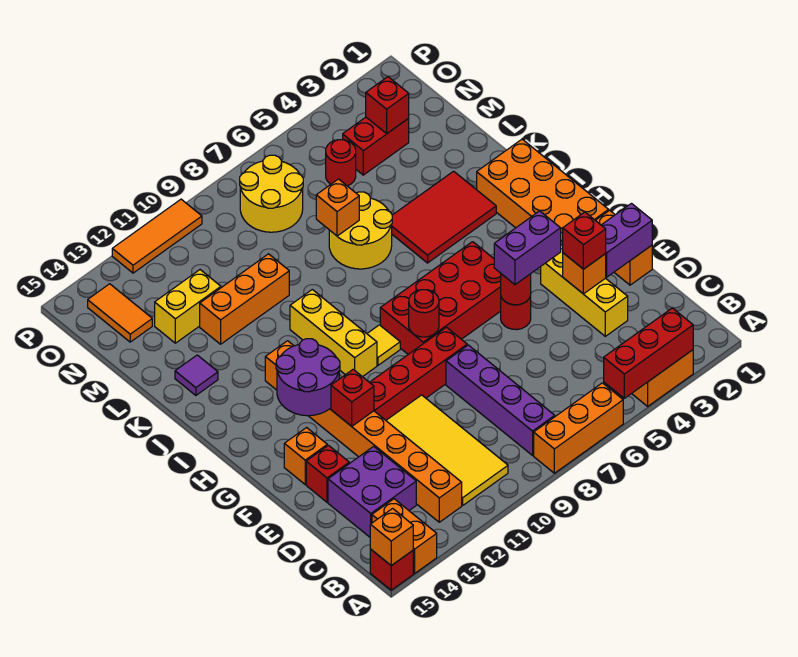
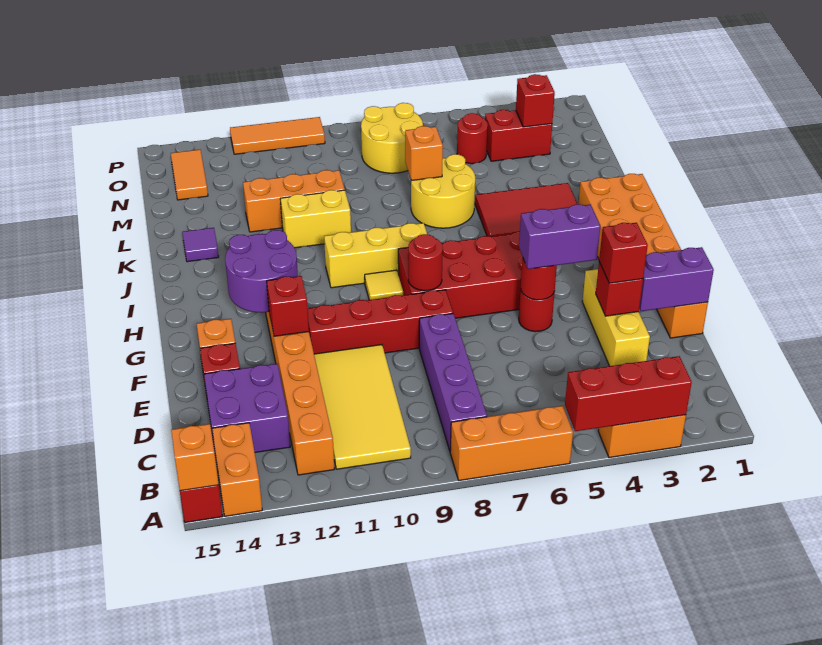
orange 1x1 brick [563,253,606,294] -> red 1x1 brick [596,262,643,316]
yellow 1x3 brick [290,290,377,377] -> yellow 1x3 brick turned to [324,223,427,288]
yellow 1x2 brick [155,270,221,343] -> yellow 1x2 brick moved to [280,190,351,248]

